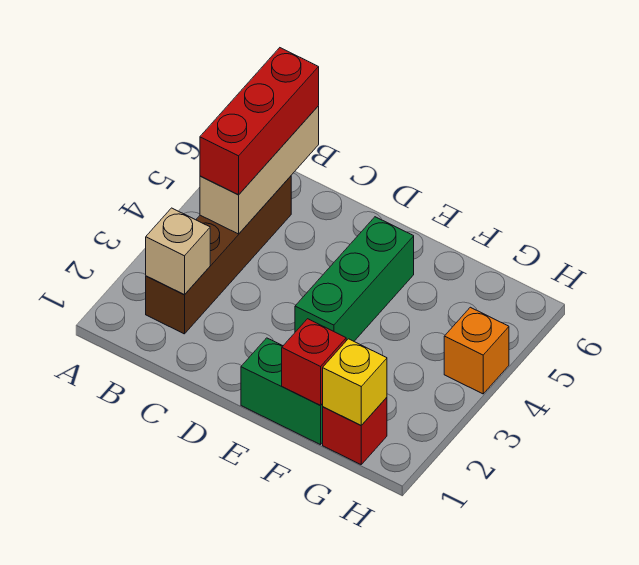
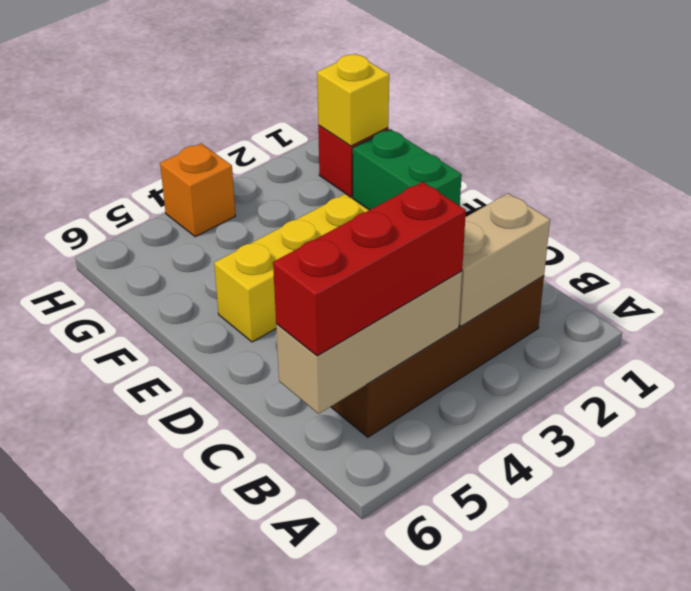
tan 1x1 brick [146,208,210,295] -> tan 1x2 brick [459,193,550,326]
green 1x3 brick [295,217,414,341] -> yellow 1x3 brick [214,194,369,342]
red 1x1 brick [282,319,346,405] -> none

